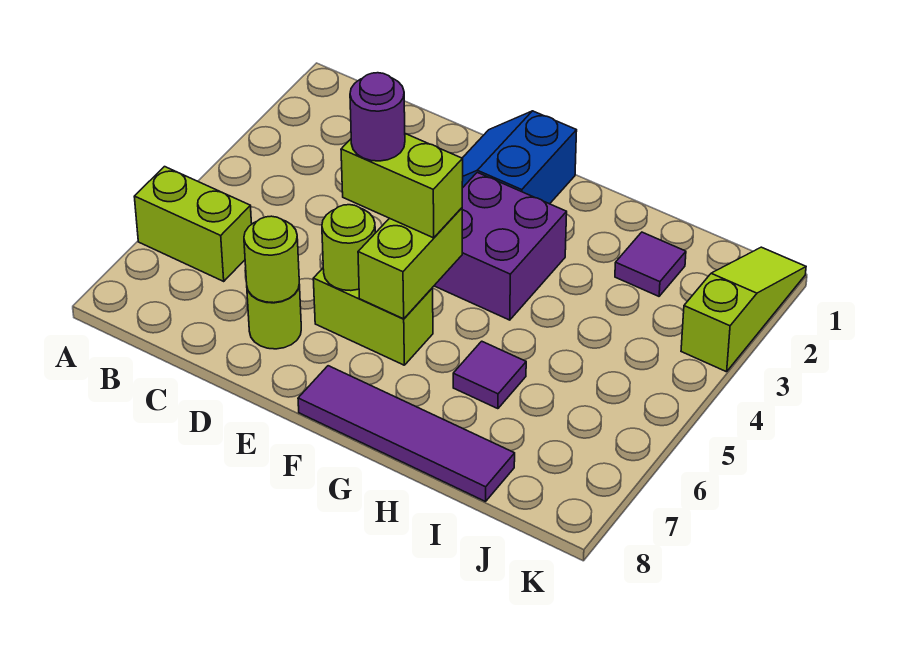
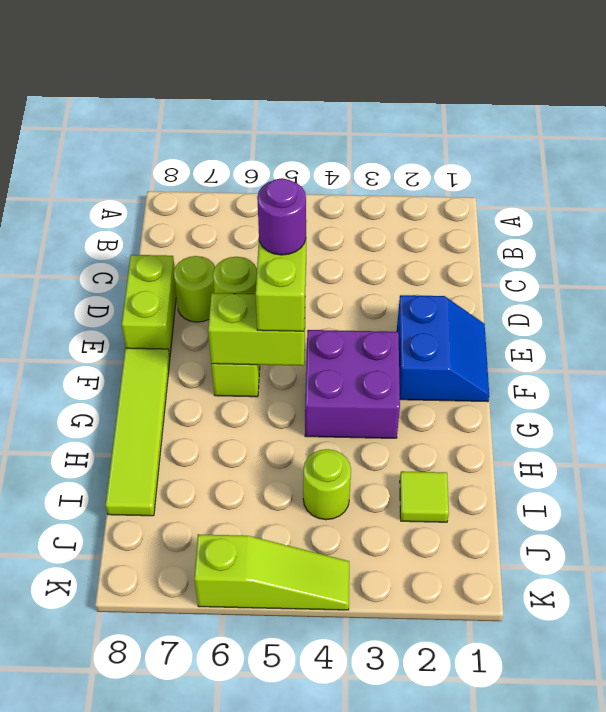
lime 1x2 brick [134,167,252,281] -> lime 1x2 brick moved to [122,255,176,356]
lime 1x1 round brick [244,216,299,303] -> lime 1x1 round brick moved to [303,449,351,520]
blue 2x2 slope [462,111,577,204] -> blue 2x2 slope turned to [397,295,489,402]
purple 1x4 tile [298,366,515,502] -> lime 1x4 tile [106,348,170,516]
purple 1x1 tile [453,341,526,409] -> none
purple 1x1 tile [615,232,686,296] -> lime 1x1 tile [400,471,449,522]
lime 1x3 slope [681,247,806,372] -> lime 1x3 slope moved to [194,534,349,610]

